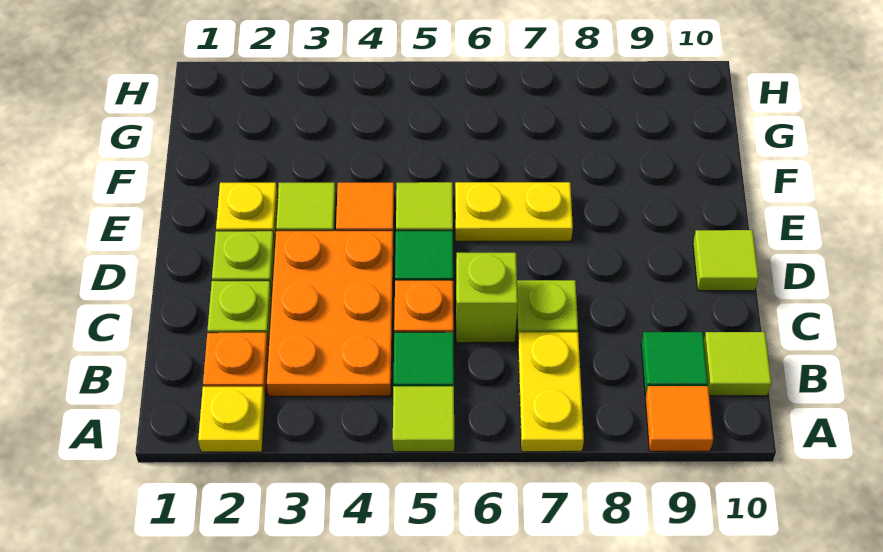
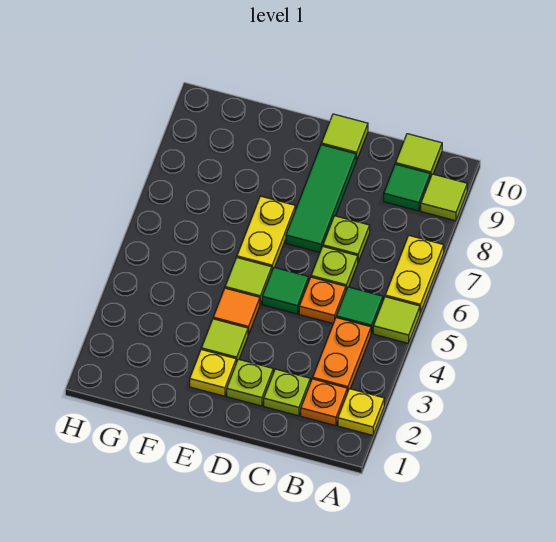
yellow 1x2 plate [518,332,584,452] -> yellow 1x2 plate turned to [385,236,444,313]
orange 1x1 tile [645,386,713,451] -> lime 1x1 tile [421,174,467,221]
orange 2x3 plate [266,231,393,396] -> orange 1x2 plate [313,318,371,393]
lime 1x1 brick [456,253,518,343] -> lime 1x1 plate [311,247,358,289]
none -> green 1x3 tile [286,145,357,252]

